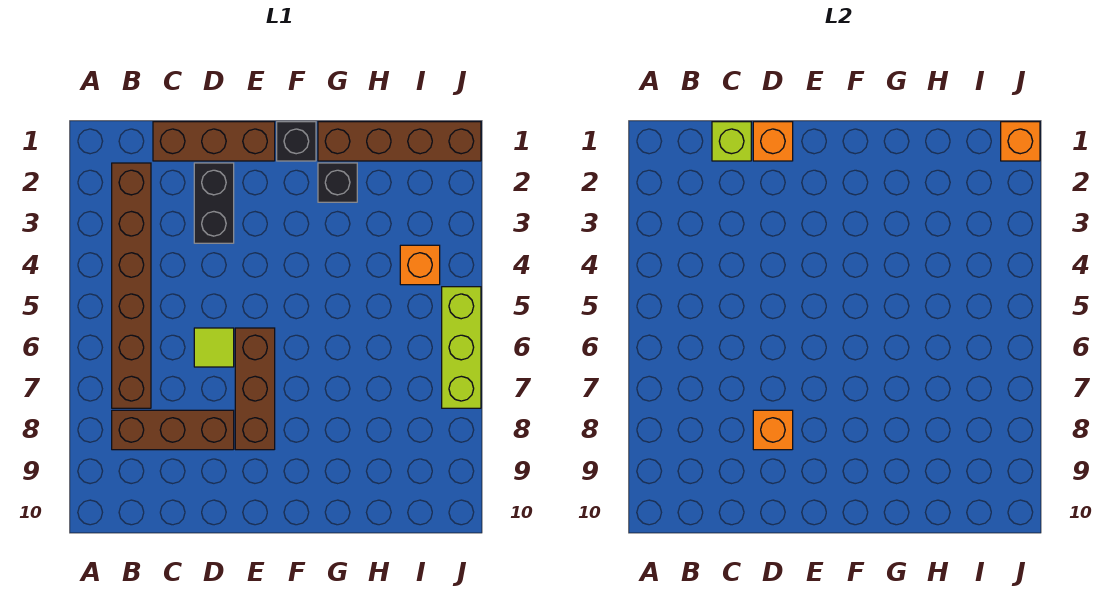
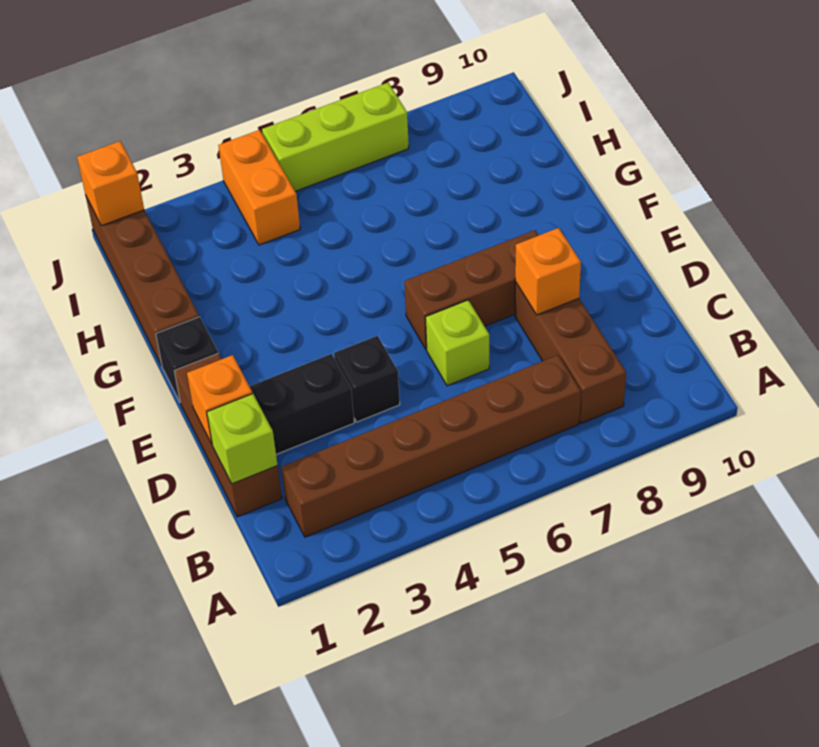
lime 1x1 tile [194,328,234,367] -> lime 1x1 brick [425,300,489,386]
black 1x1 brick [318,163,357,202] -> black 1x1 brick moved to [334,336,400,422]
orange 1x1 brick [400,245,440,285] -> orange 1x2 brick [218,130,300,245]

